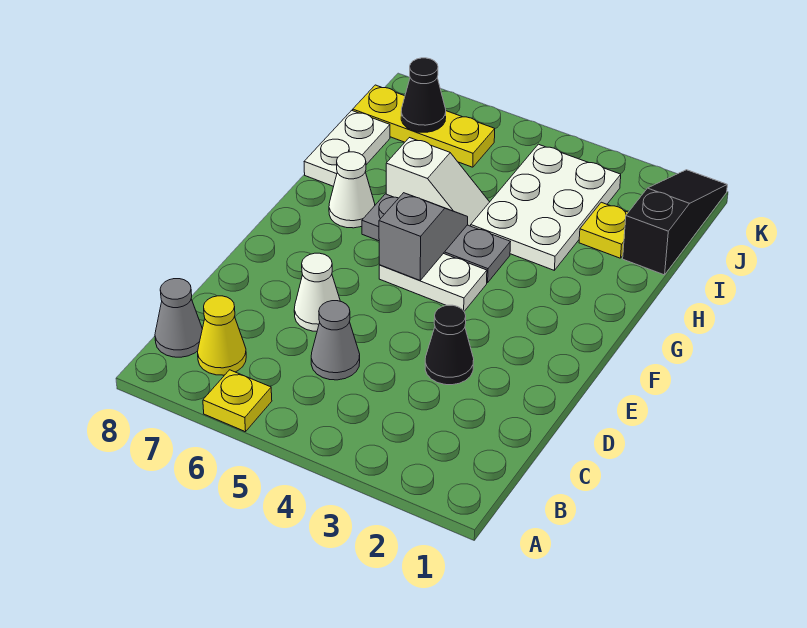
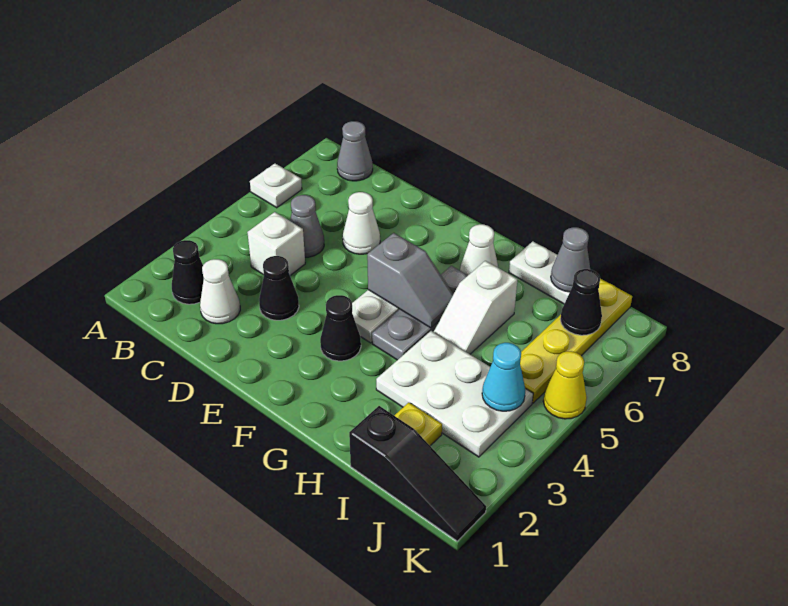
yellow 1x1 plate [203,370,272,432] -> white 1x1 plate [250,163,302,208]
none -> black 1x1 cone [172,240,204,304]
yellow 1x1 cone [198,296,246,375] -> yellow 1x1 cone moved to [543,351,587,419]
none -> white 1x1 cone [200,259,240,324]
none -> white 1x1 brick [247,212,305,275]
none -> black 1x1 cone [320,295,361,361]
none -> grey 1x1 cone [551,227,590,292]
none -> cyan 1x1 cone [482,343,525,411]
yellow 1x3 plate [353,85,495,167] -> yellow 1x4 plate [520,278,632,403]

